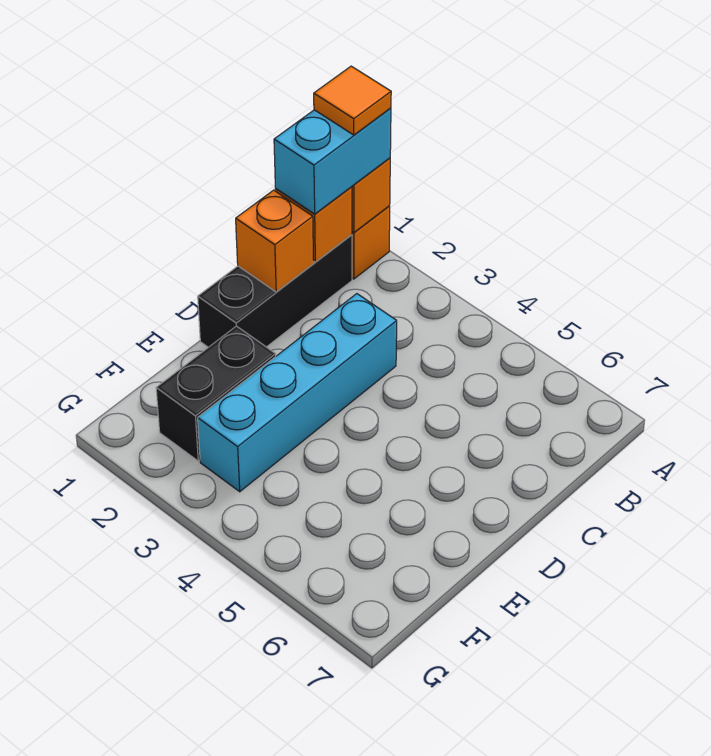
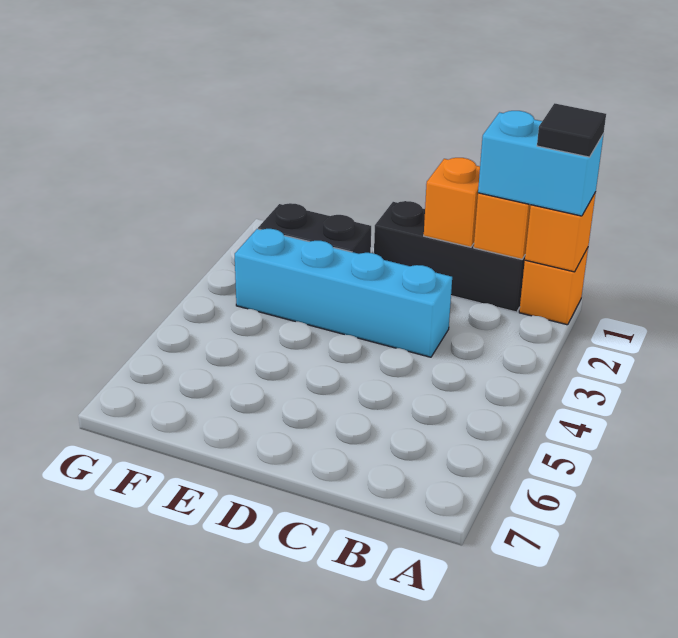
orange 1x1 tile [314,66,391,135] -> black 1x1 tile [537,103,606,157]

